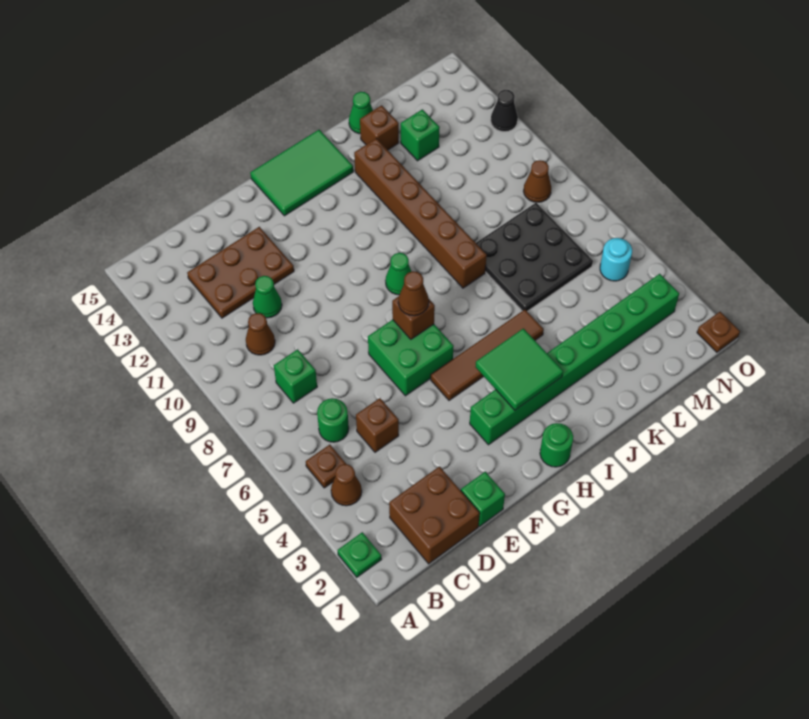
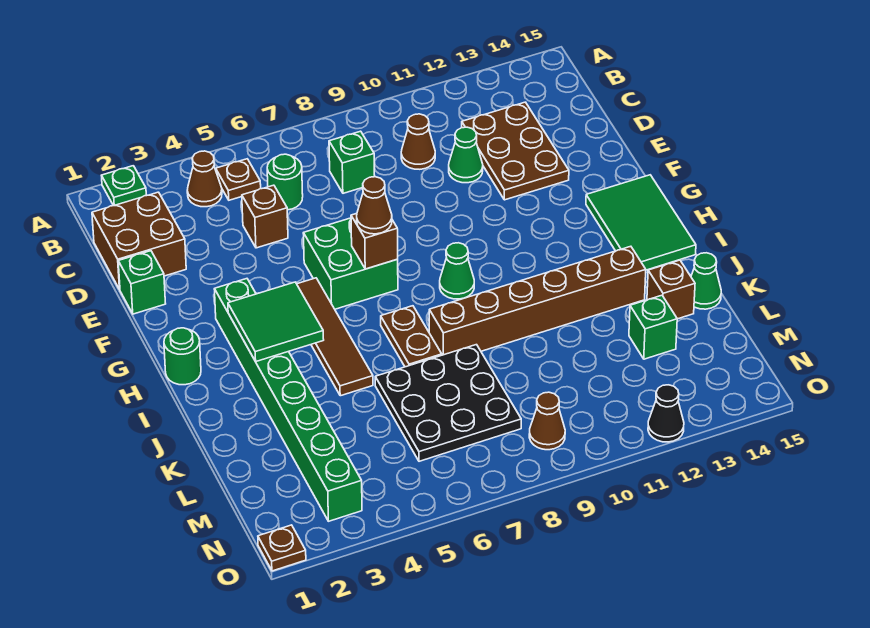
none -> brown 1x2 plate [381,306,442,367]
cyan 1x1 round brick [600,238,632,281] -> none

